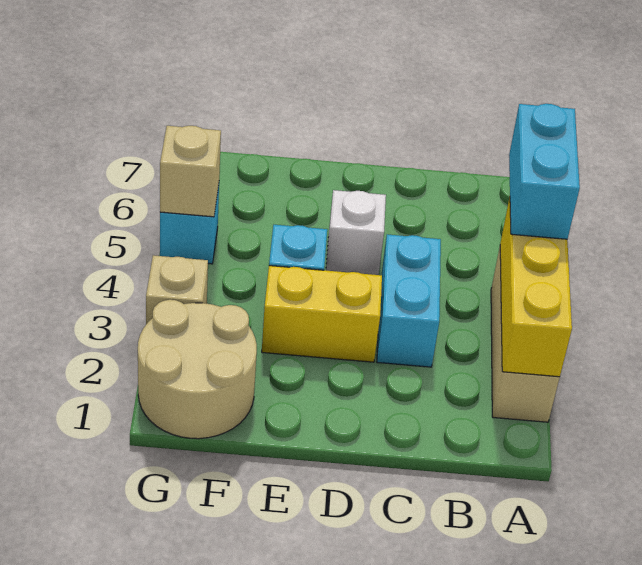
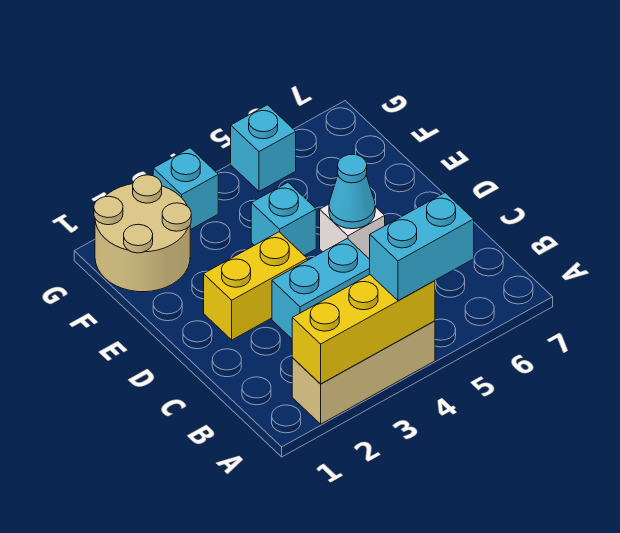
yellow 1x2 brick [262,266,382,362] -> yellow 1x2 brick turned to [204,232,307,340]
none -> cyan 1x1 cone [329,154,375,229]
tan 1x1 brick [146,255,208,324] -> cyan 1x1 brick [153,148,218,230]
tan 1x1 brick [160,126,221,217] -> none

